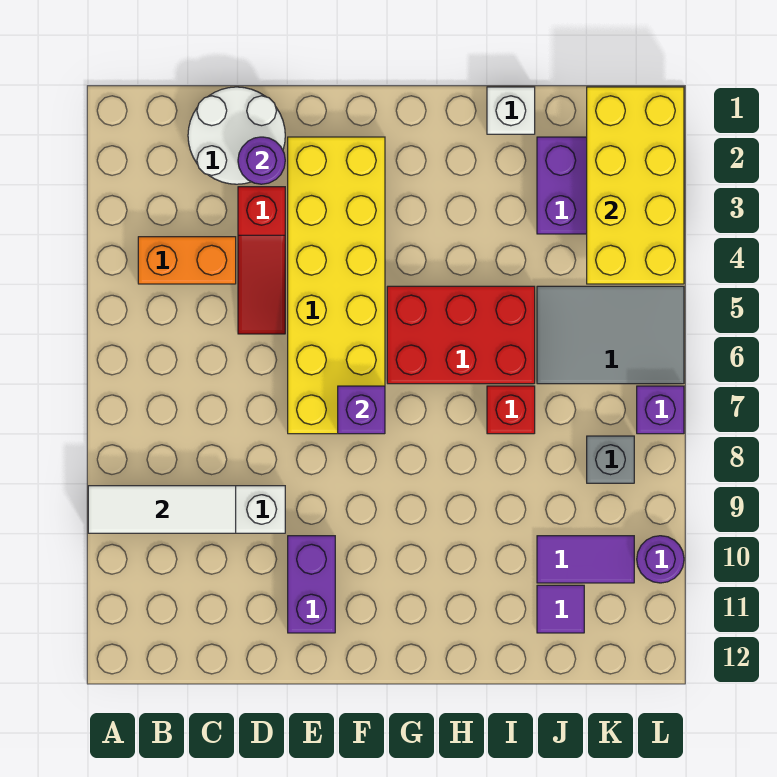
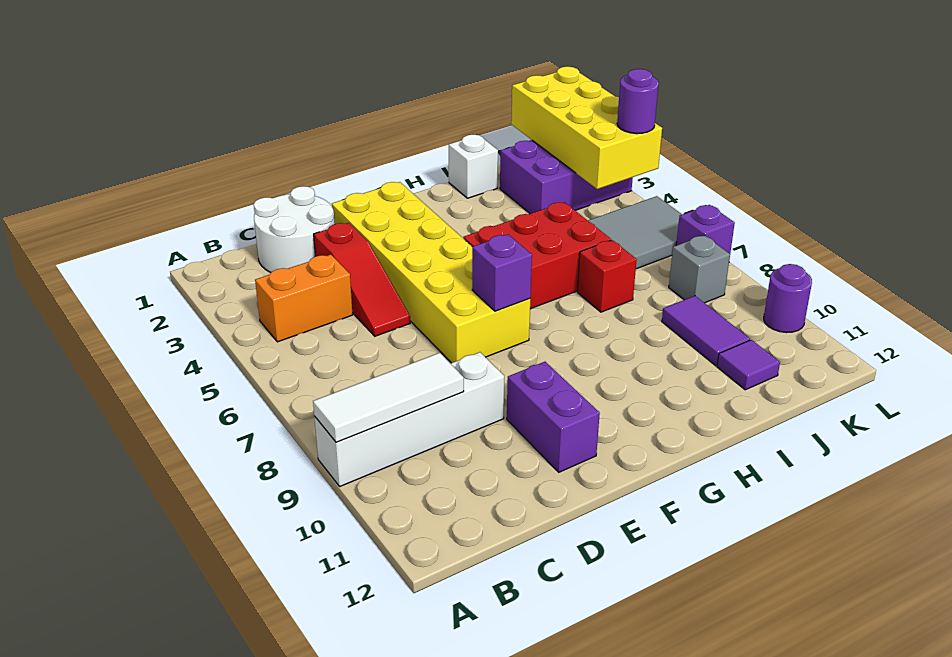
purple 1x1 round brick [238,137,285,184] -> purple 1x1 round brick moved to [617,69,659,134]
purple 1x2 tile [537,536,634,583] -> purple 1x2 tile turned to [662,296,750,366]

